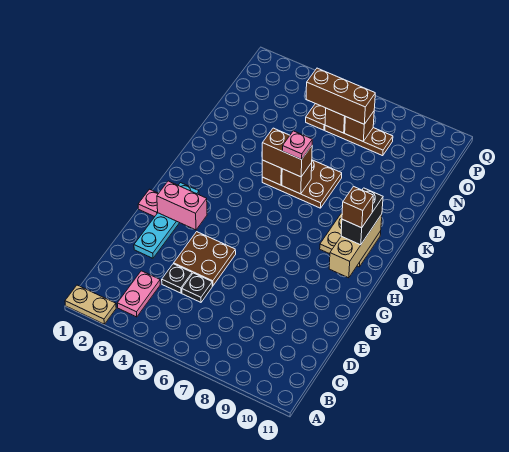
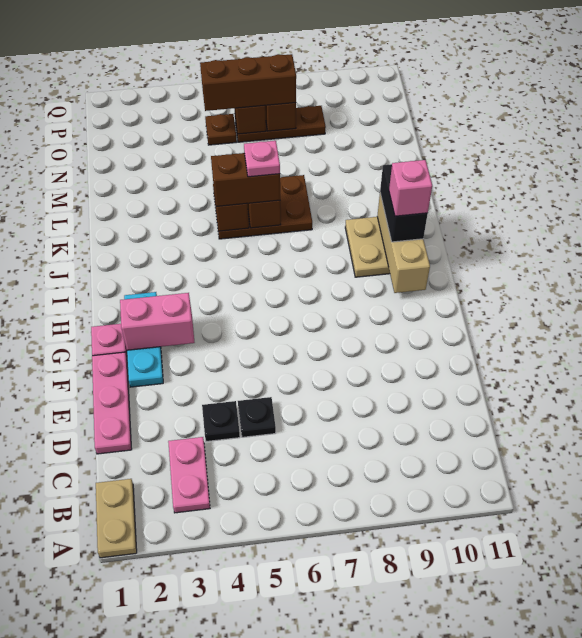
tan 1x2 plate [65,285,116,324] -> tan 1x2 plate turned to [96,479,137,558]
none -> pink 1x3 plate [92,352,132,454]
cyan 1x4 plate [134,183,199,258] -> cyan 1x3 plate [124,292,163,387]
brown 2x2 plate [174,232,236,286] -> none
brown 1x1 brick [342,186,373,228] -> pink 1x1 brick [389,160,432,216]

